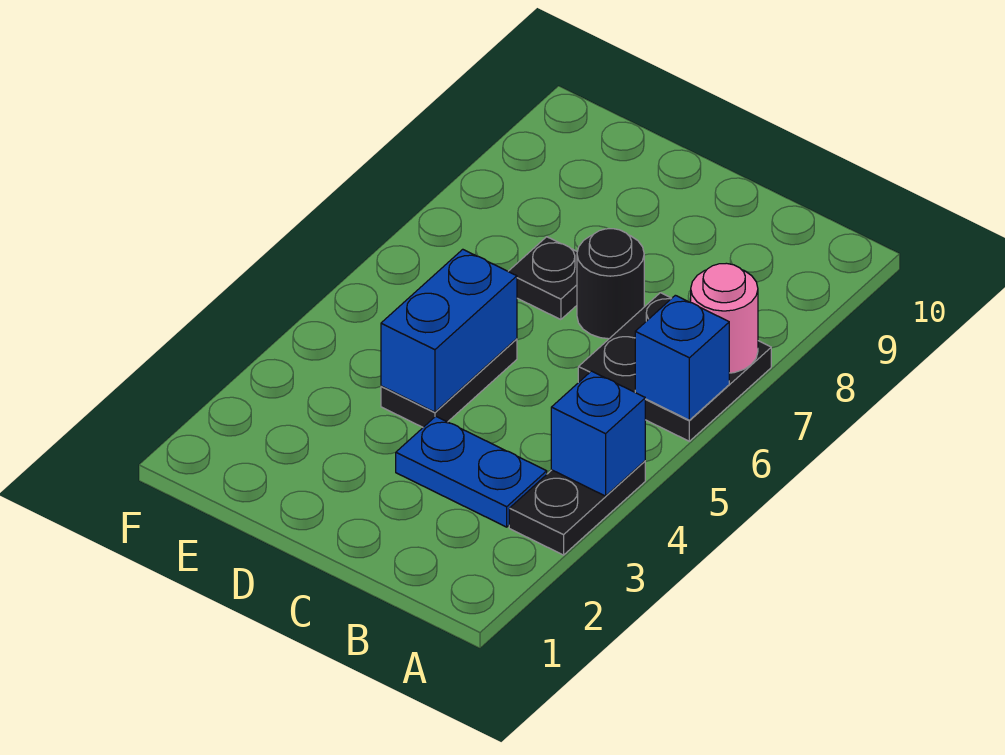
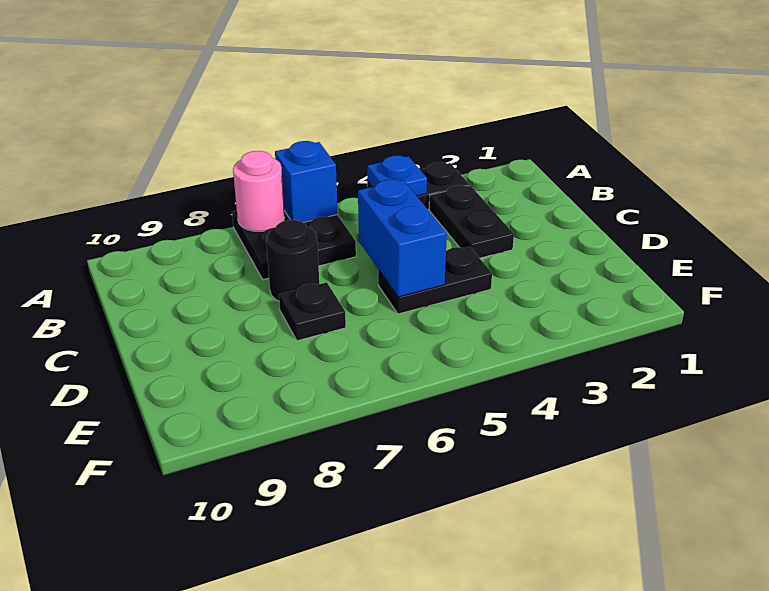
blue 1x1 brick [551,371,645,496] -> blue 1x1 plate [367,155,427,196]
blue 1x2 plate [396,416,547,527] -> black 1x2 plate [429,185,514,258]
blue 1x2 brick [381,249,517,412] -> blue 1x2 brick turned to [358,180,447,297]

